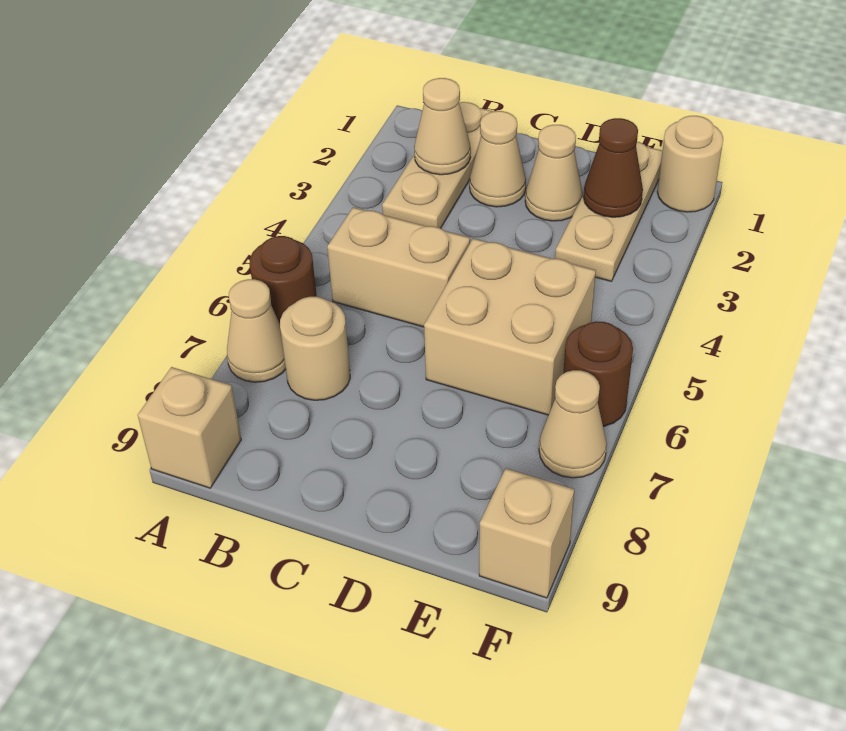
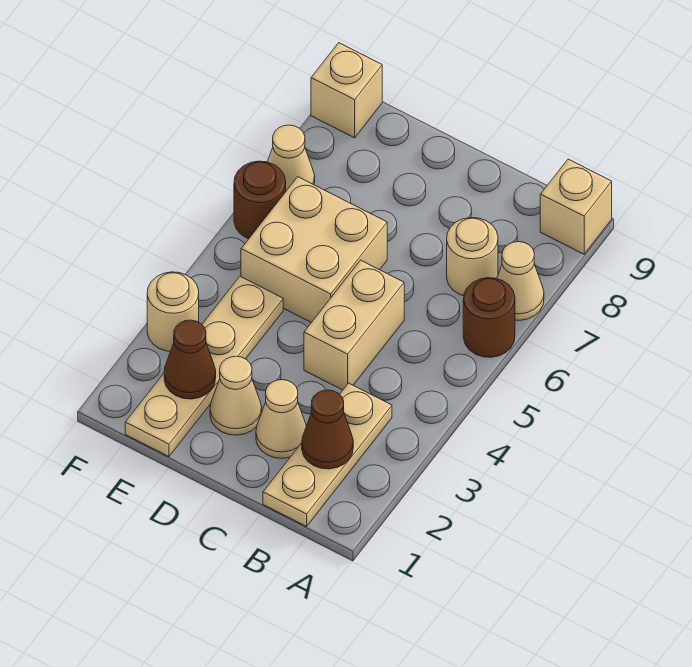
tan 1x1 cone [414,78,471,175] -> brown 1x1 cone [302,390,353,469]
tan 1x2 brick [327,207,470,327] -> tan 1x2 brick turned to [304,260,404,390]
tan 1x3 plate [555,142,662,281] -> tan 1x4 plate [125,277,283,457]
tan 1x1 round brick [657,116,723,212] -> tan 1x1 round brick moved to [147,272,199,351]

